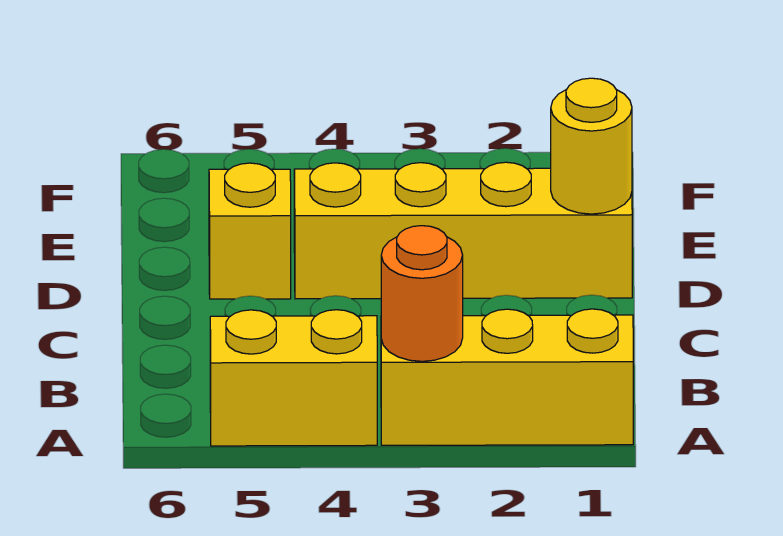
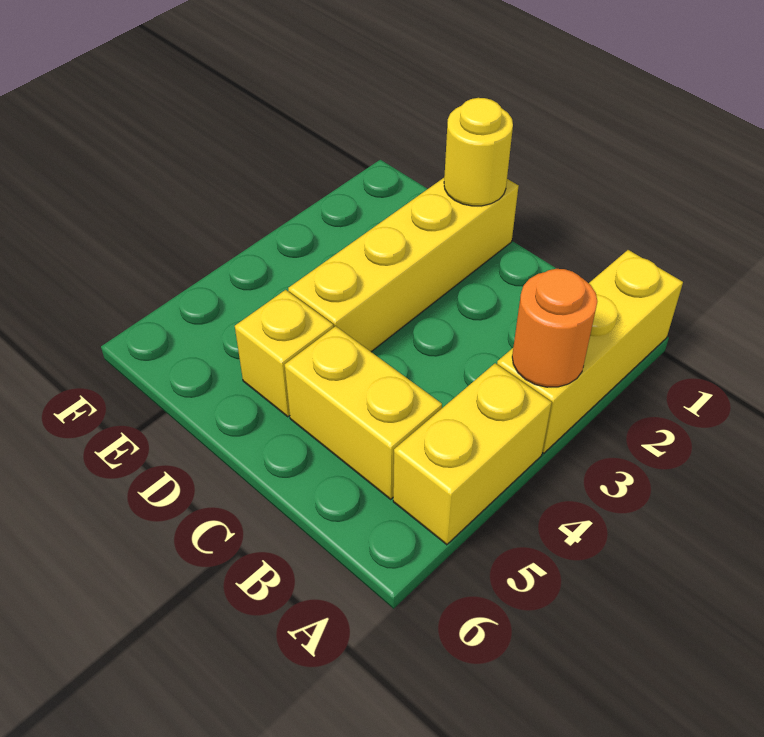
none -> yellow 1x2 brick [285,326,442,499]

